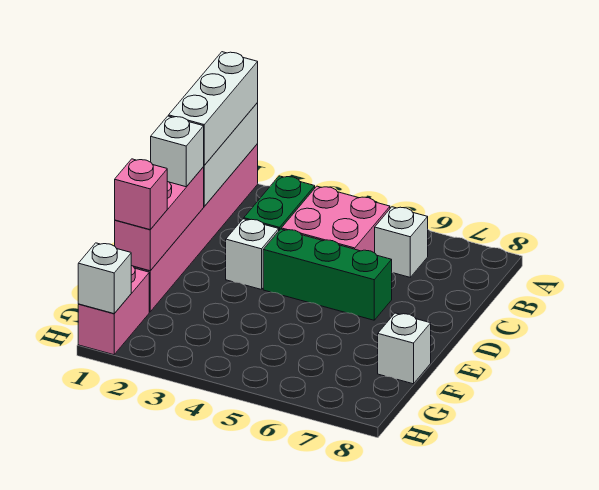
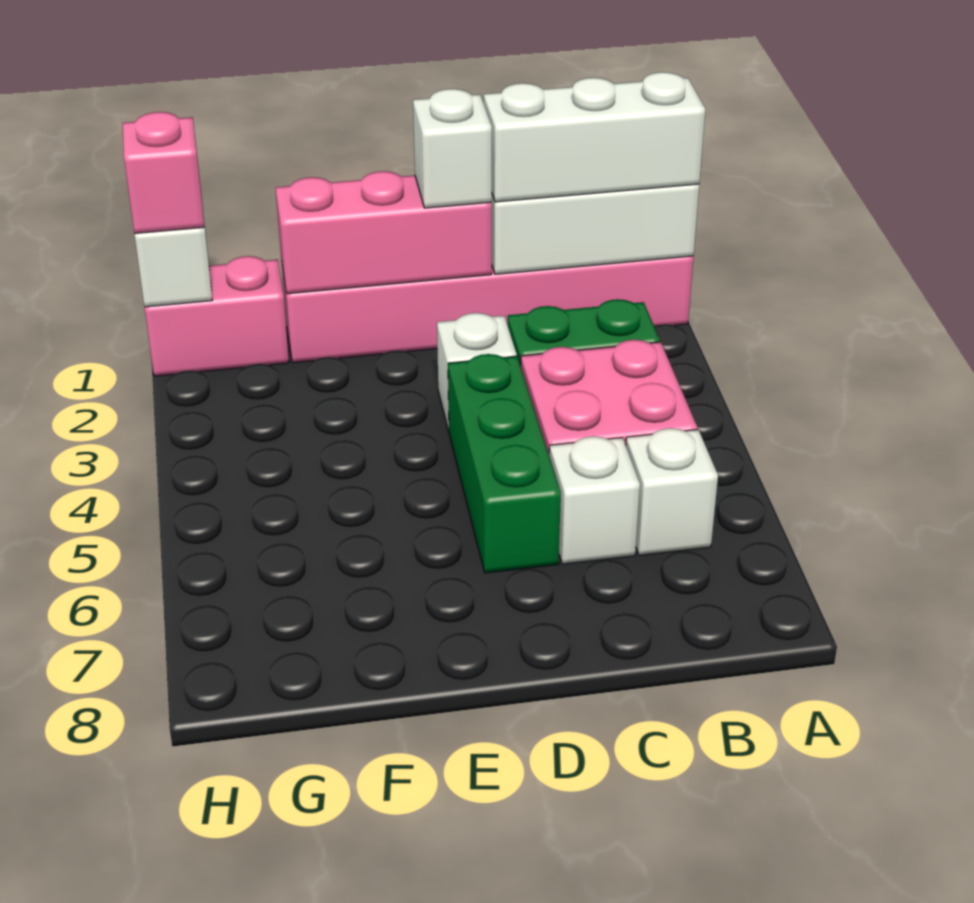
pink 1x1 brick [115,159,167,230] -> pink 1x1 brick moved to [123,112,204,234]
white 1x1 brick [378,313,431,384] -> white 1x1 brick moved to [549,436,640,564]

